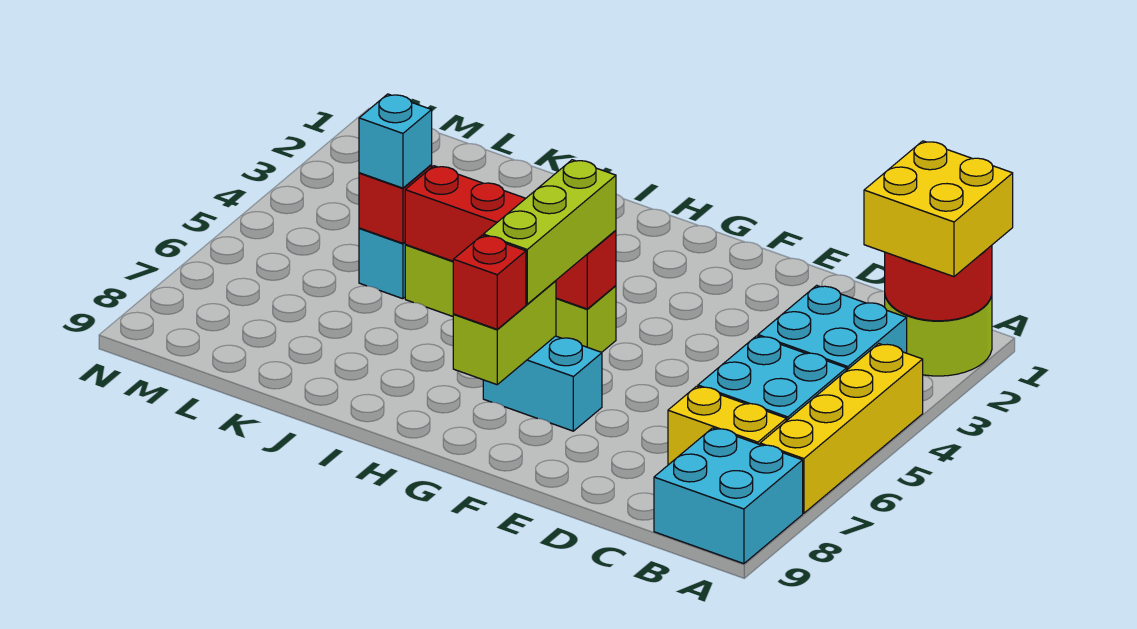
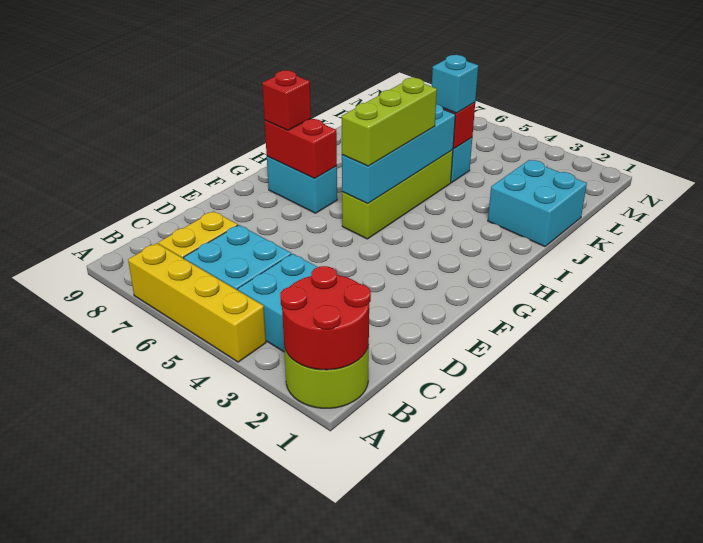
yellow 2x2 brick [864,141,1013,277] -> none
cyan 2x2 brick [654,428,803,564] -> cyan 2x2 brick moved to [488,160,587,247]
cyan 1x2 brick [483,336,602,431] -> cyan 1x2 brick turned to [267,156,337,213]
red 1x4 brick [405,166,616,309] -> cyan 1x4 brick [342,104,455,204]
lime 1x3 brick [483,160,616,304] -> lime 1x3 brick turned to [342,78,437,166]
lime 1x2 brick [453,281,556,385] -> red 1x2 brick [265,119,337,179]

